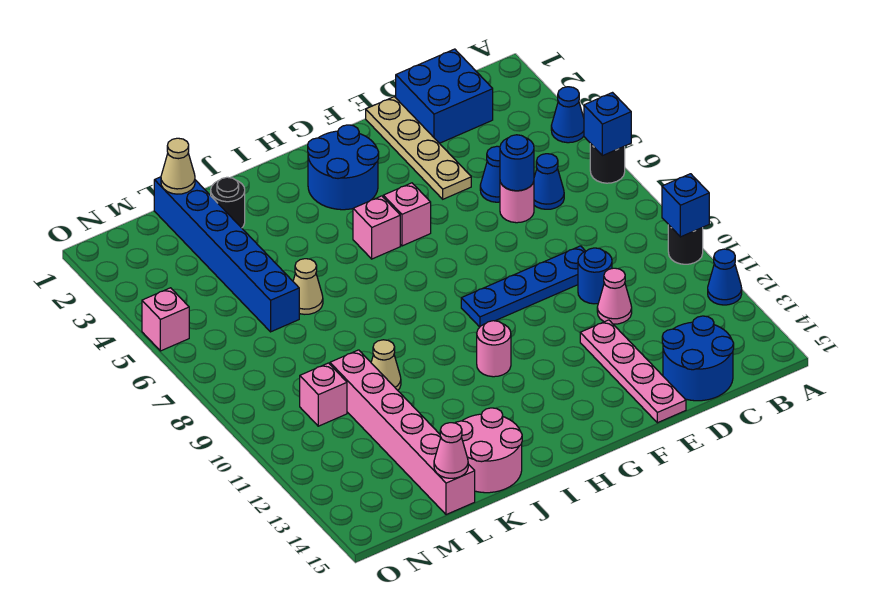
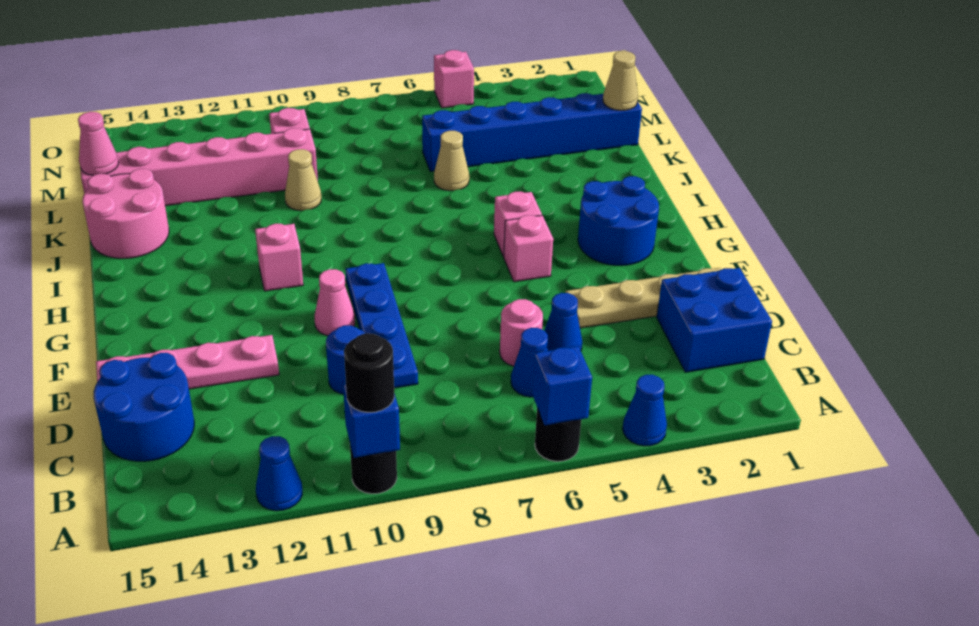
blue 1x1 round brick [500,135,534,191] -> none
pink 1x1 cone [597,268,632,324] -> pink 1x1 cone moved to [315,269,355,336]
pink 1x1 round brick [477,321,511,377] -> pink 1x1 brick [255,224,303,291]
black 1x1 round brick [211,177,245,228] -> black 1x1 round brick moved to [344,333,394,412]

